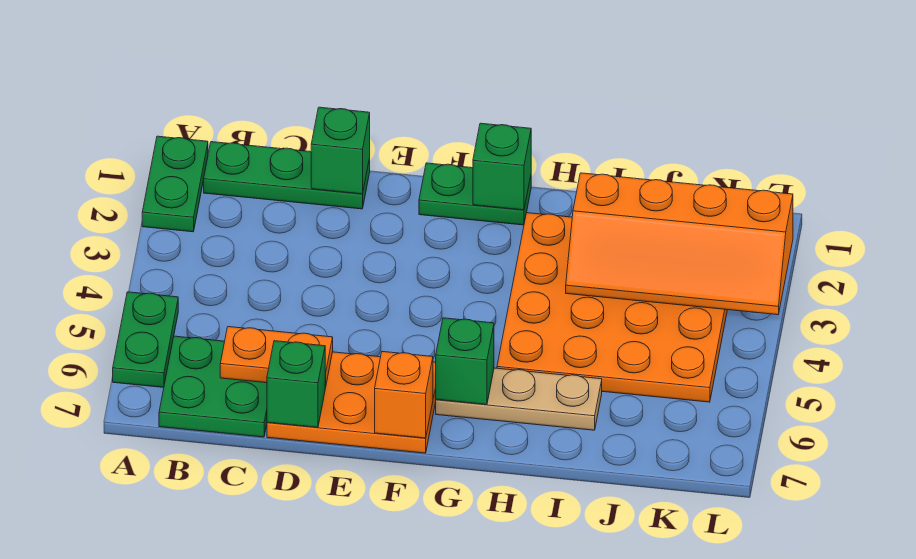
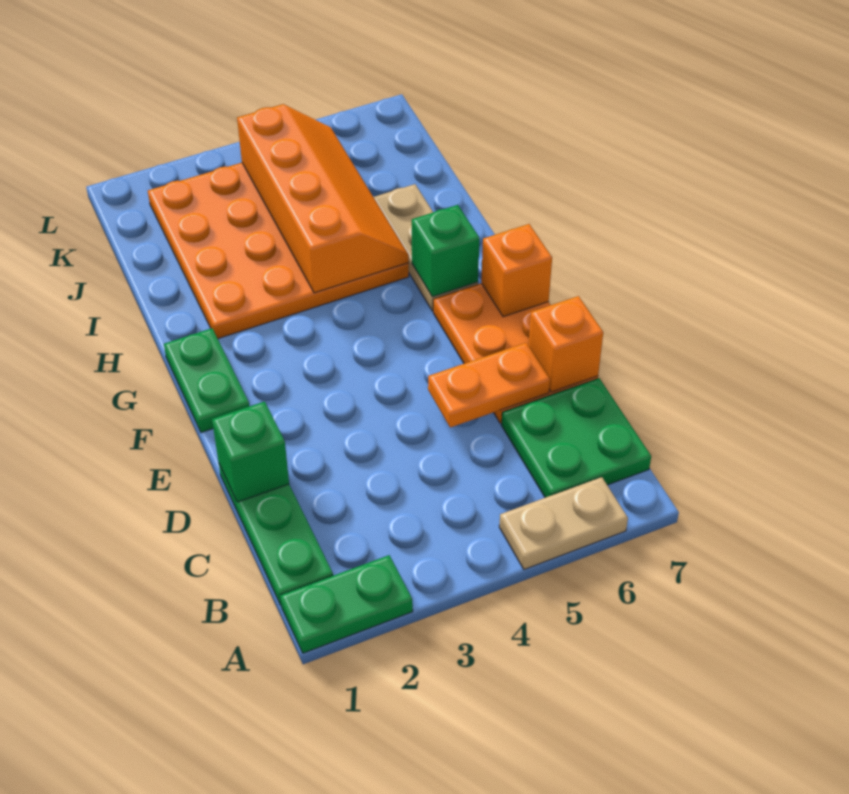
green 1x2 plate [113,292,178,387] -> tan 1x2 plate [499,477,628,569]
orange 1x2 plate [220,327,333,388] -> orange 1x2 plate turned to [428,343,550,427]
green 1x1 brick [267,341,325,427] -> orange 1x1 brick [529,296,603,392]
green 1x1 brick [473,123,531,210] -> none
orange 2x4 slope [566,173,793,315] -> orange 2x4 slope moved to [237,104,409,293]

